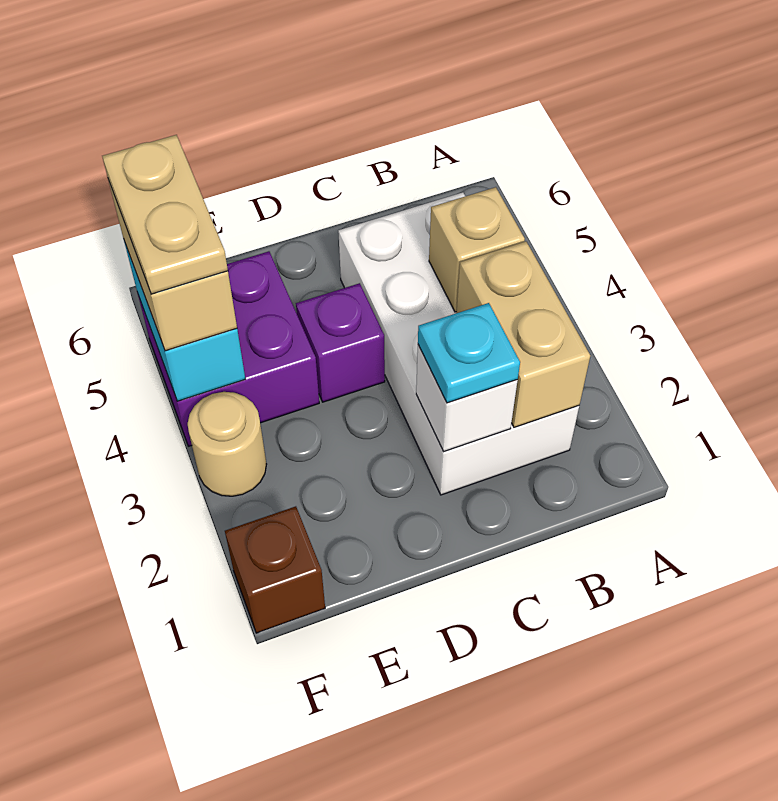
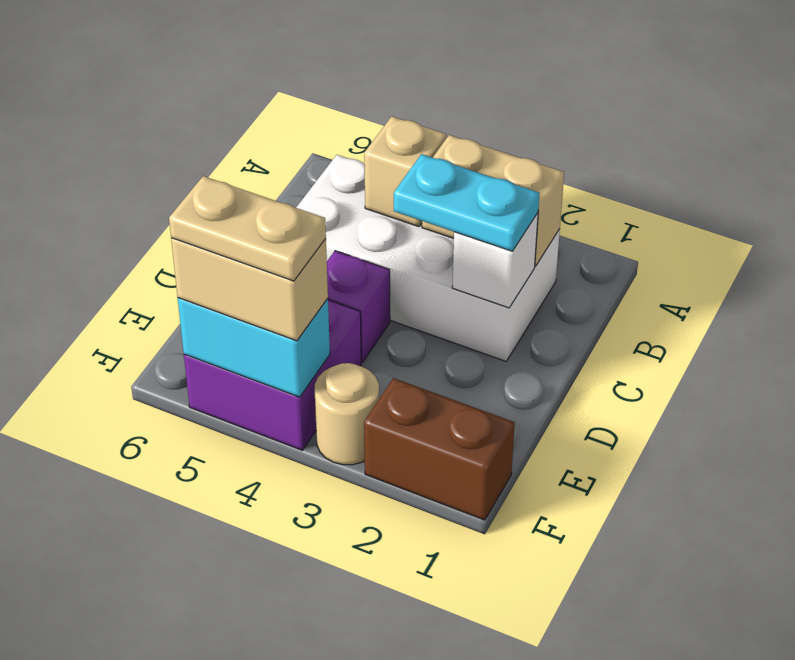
cyan 1x1 plate [418,303,520,403] -> cyan 1x2 plate [394,154,539,251]
brown 1x1 brick [225,506,325,633] -> brown 1x2 brick [364,378,515,520]

